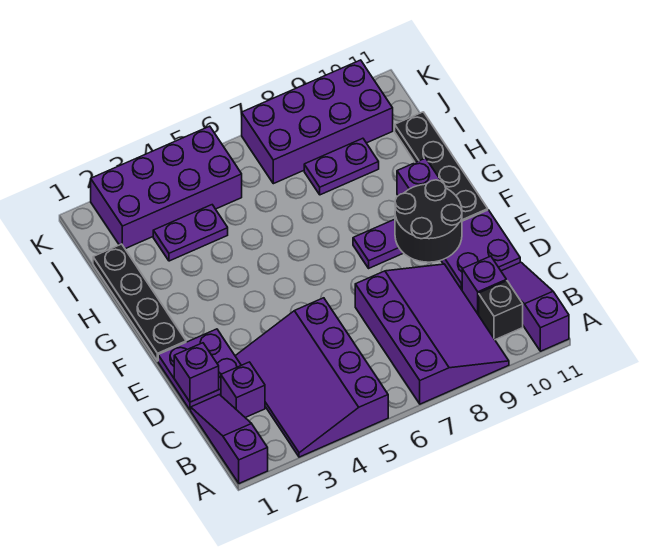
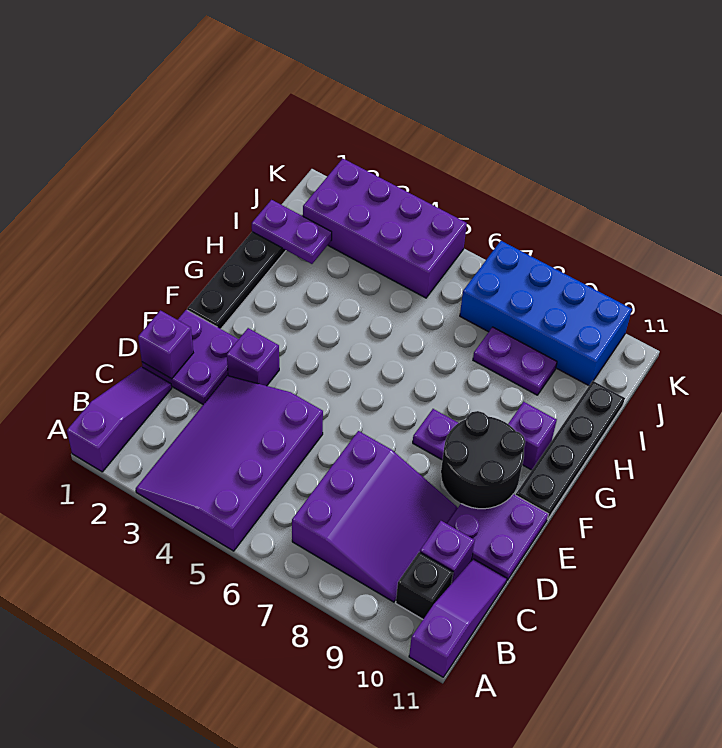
purple 3x4 slope [355,264,509,404] -> purple 3x3 slope [292,431,458,602]
purple 1x1 brick [221,362,265,418] -> purple 1x1 brick moved to [227,328,279,386]
purple 1x2 plate [153,205,228,261] -> purple 1x2 plate moved to [252,200,332,264]
purple 2x4 brick [242,60,393,184] -> blue 2x4 brick [460,241,632,386]

